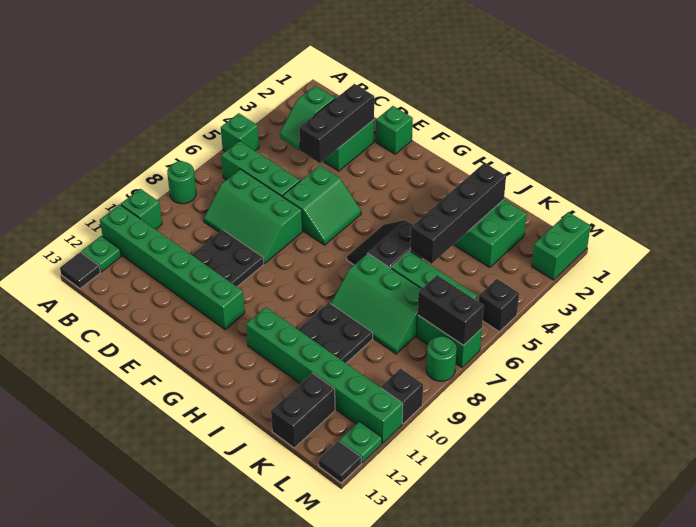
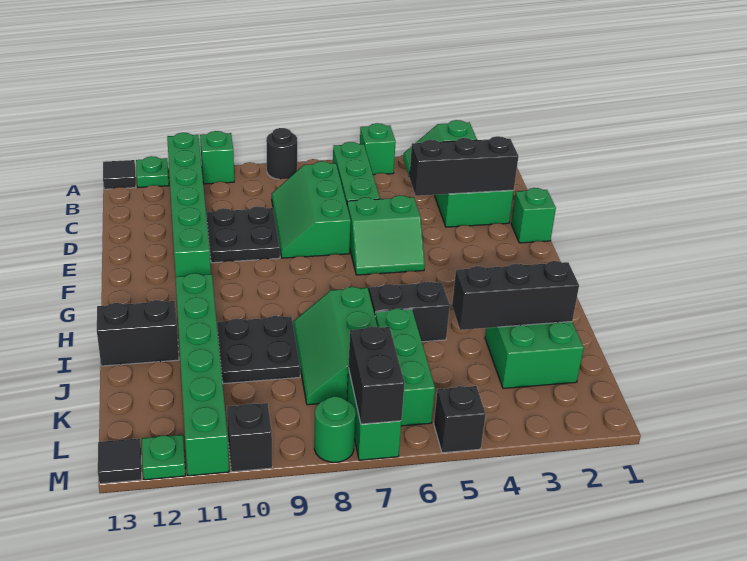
green 1x1 round brick [167,161,196,204] -> black 1x1 round brick [266,128,297,179]
black 1x4 brick [410,163,506,264] -> black 1x3 brick [452,261,579,330]
black 1x2 brick [271,373,335,448] -> black 1x2 brick moved to [97,300,179,366]
green 1x2 brick [532,212,591,280] -> none

